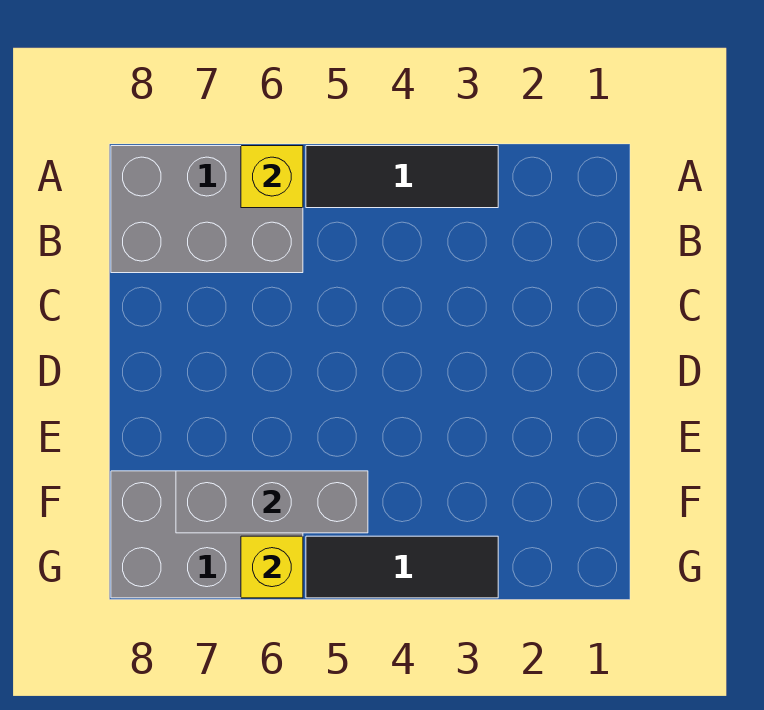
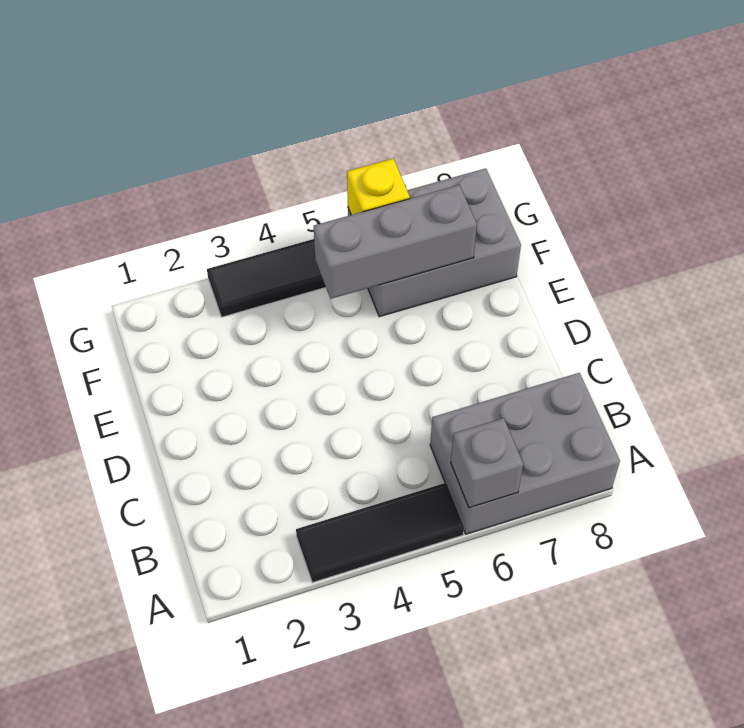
yellow 1x1 brick [241,146,303,208] -> grey 1x1 brick [451,418,523,508]

